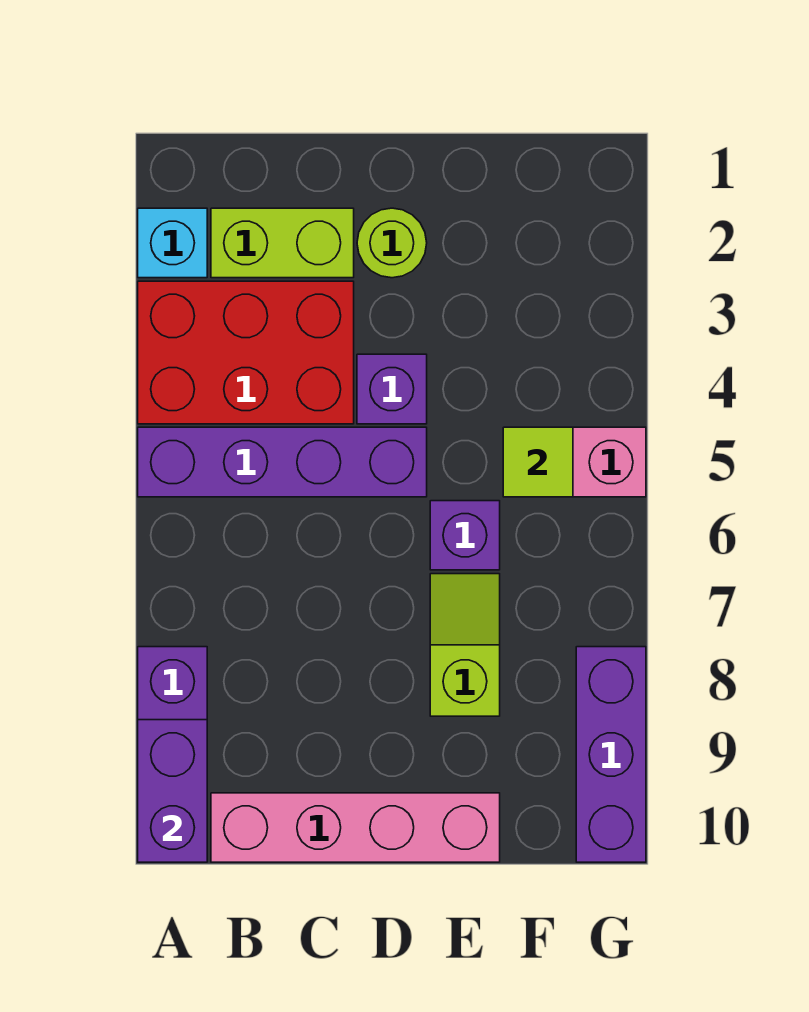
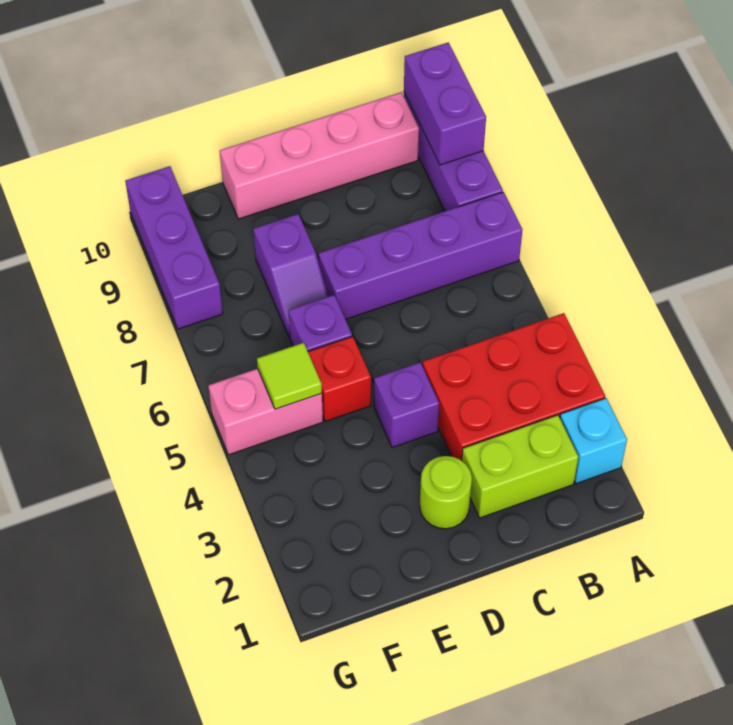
purple 1x4 brick [138,427,427,497] -> purple 1x4 brick moved to [319,192,522,319]
none -> red 1x1 brick [308,336,371,421]
lime 1x2 slope [430,574,500,716] -> purple 1x2 slope [253,214,328,338]

